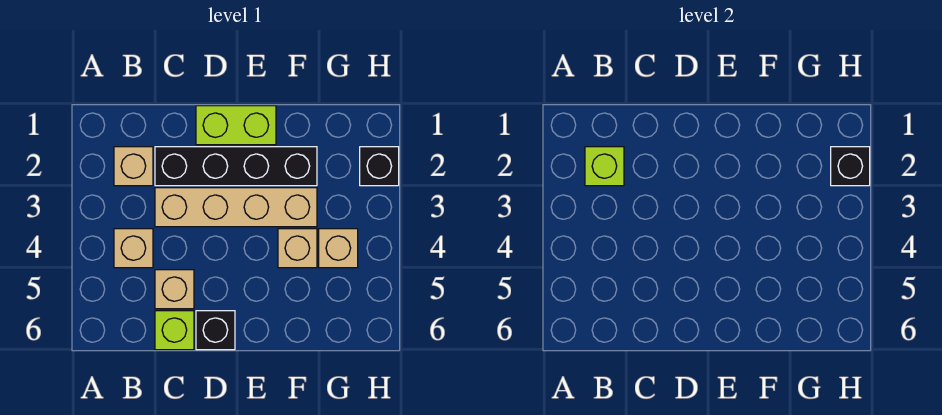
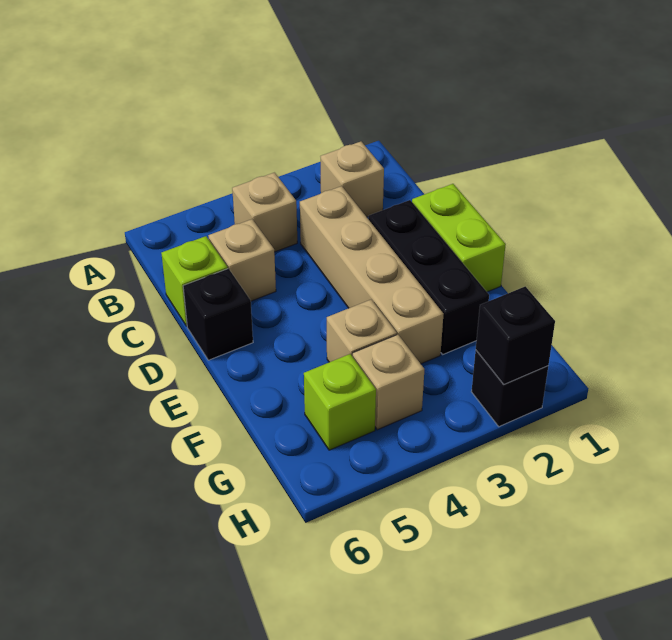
lime 1x1 brick [585,147,624,186] -> lime 1x1 brick moved to [304,354,376,450]
black 1x4 brick [155,147,317,186] -> black 1x3 brick [368,200,489,354]

